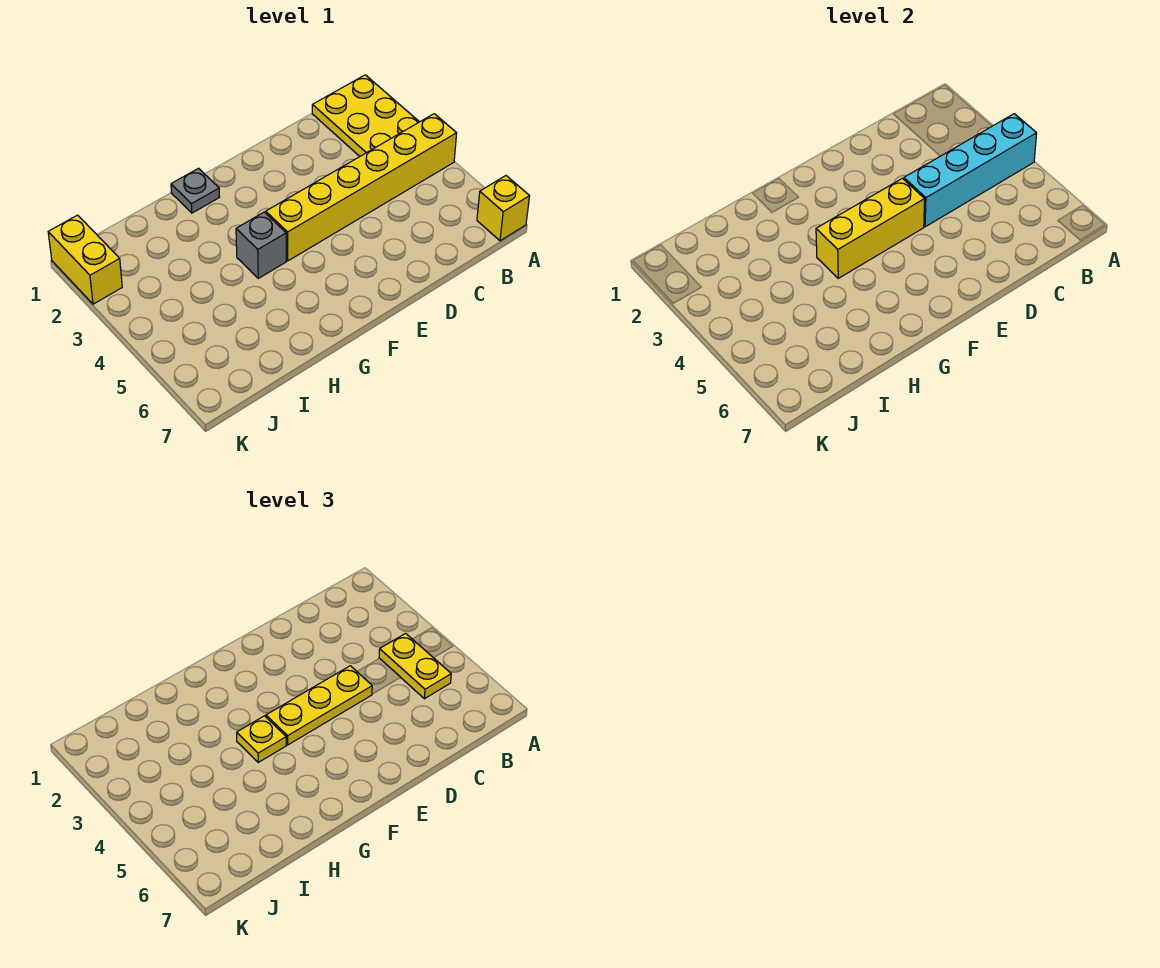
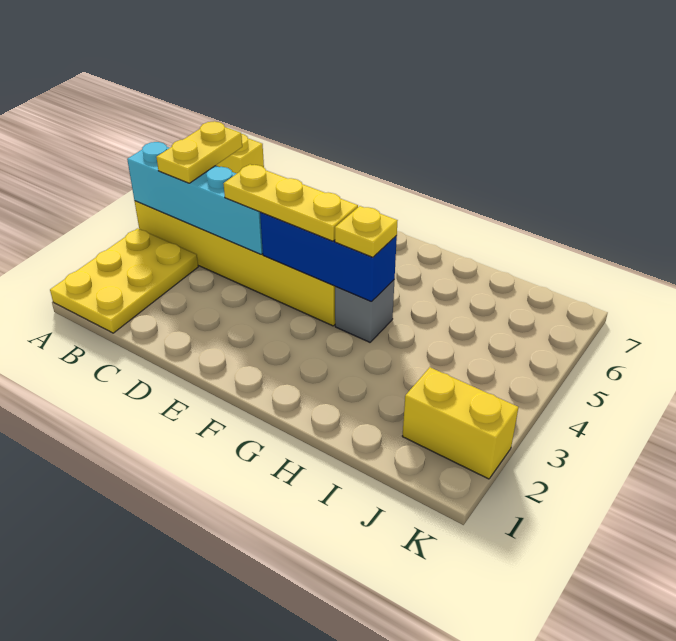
yellow 1x3 brick [816,178,925,278] -> blue 1x3 brick [260,212,397,302]
grey 1x1 plate [171,168,219,213] -> none
yellow 1x2 brick [48,215,122,304] -> yellow 1x2 brick turned to [402,367,518,479]

